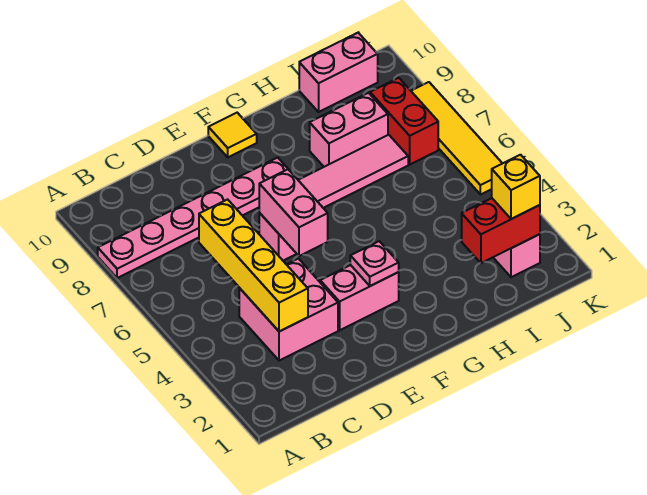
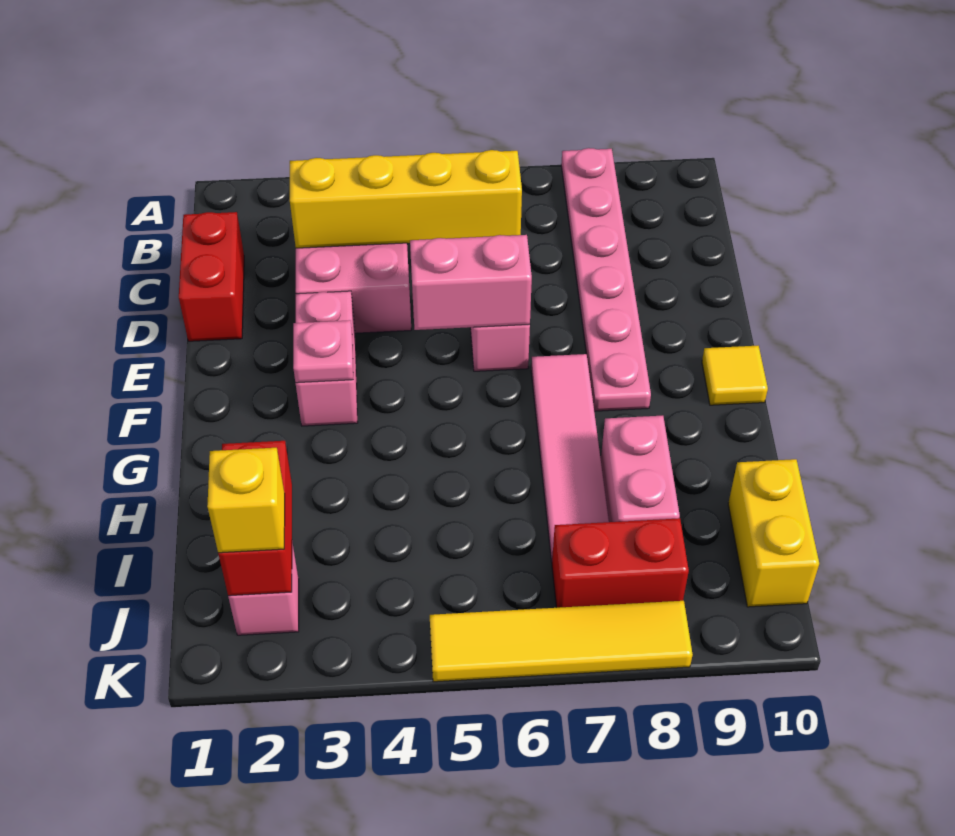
none -> red 1x2 brick [179,212,244,341]
pink 1x2 brick [299,33,378,112] -> yellow 1x2 brick [728,459,819,607]

